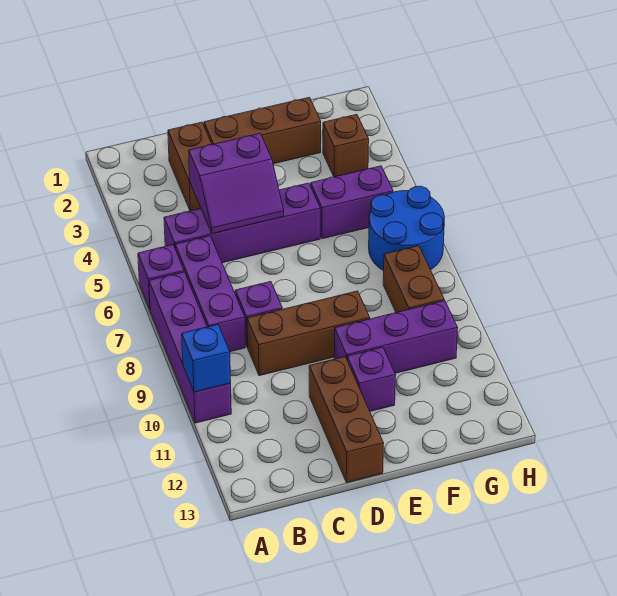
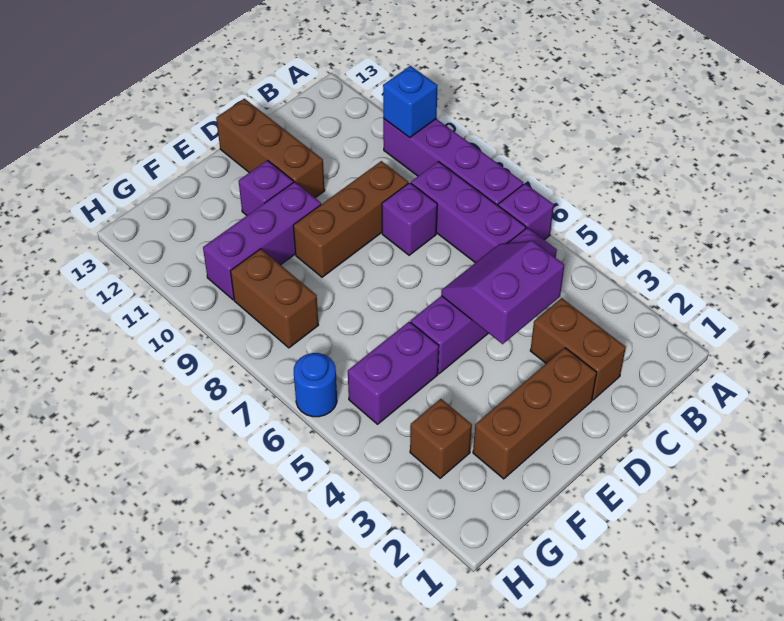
blue 2x2 round brick [369,186,444,271] -> blue 1x1 round brick [294,353,337,417]

